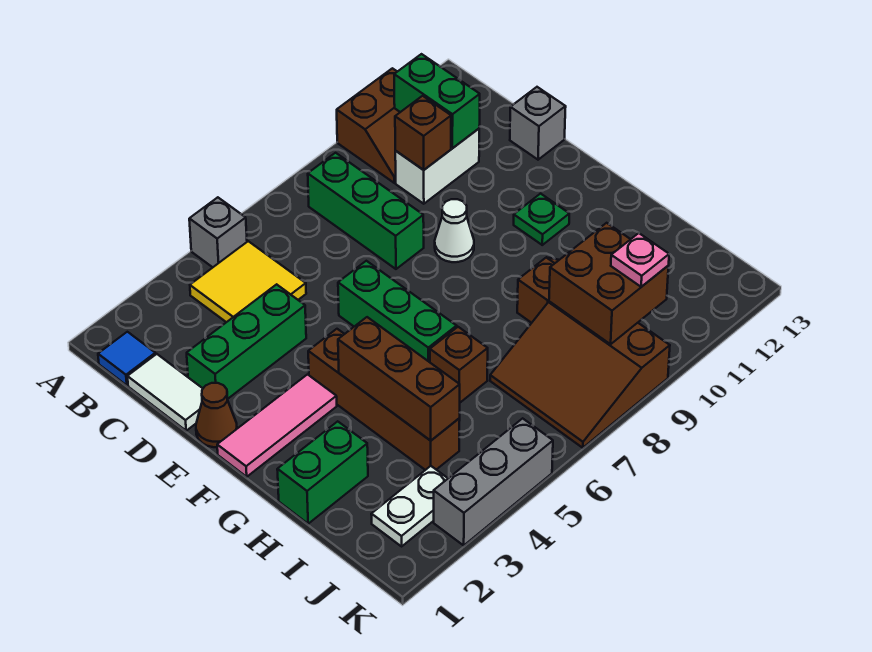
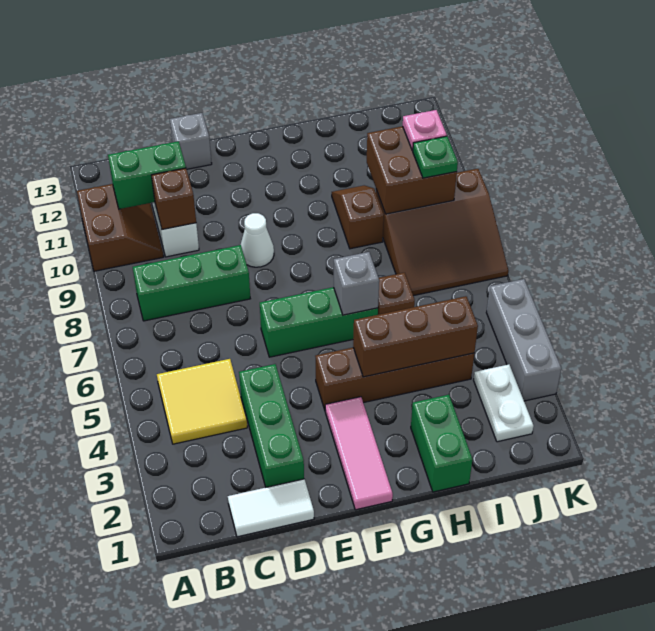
grey 1x1 brick [189,197,247,267] -> grey 1x1 brick moved to [334,252,379,315]
blue 1x1 tile [98,332,156,385] -> none
brown 1x1 cone [196,383,237,447] -> none
green 1x1 plate [514,194,569,245] -> green 1x1 plate moved to [413,136,458,178]

